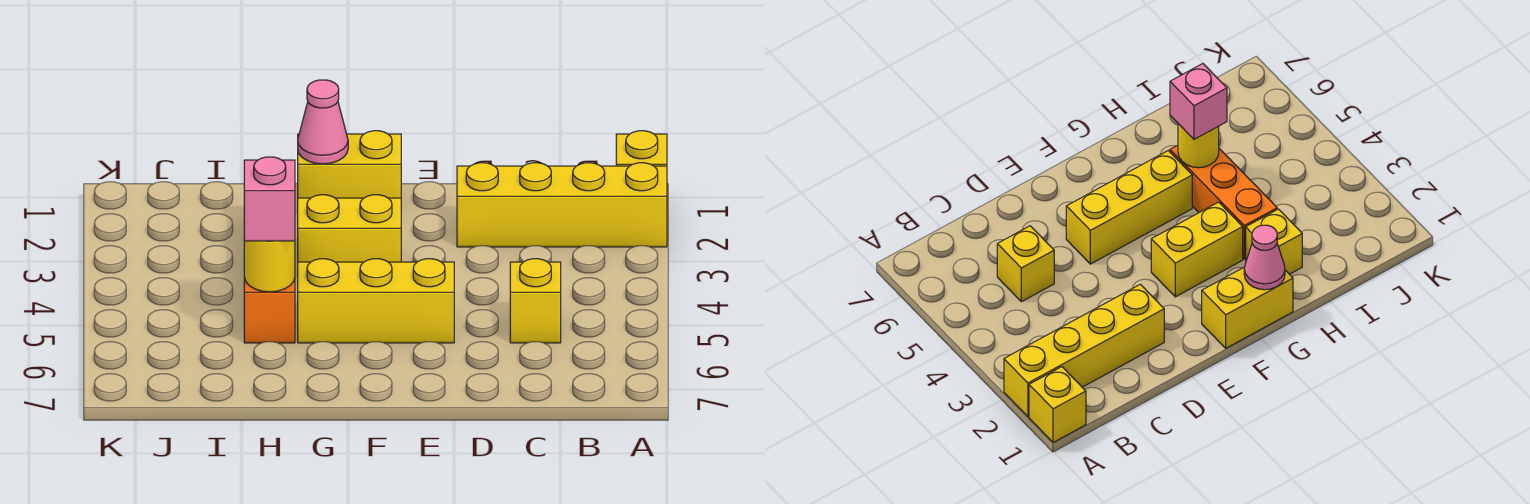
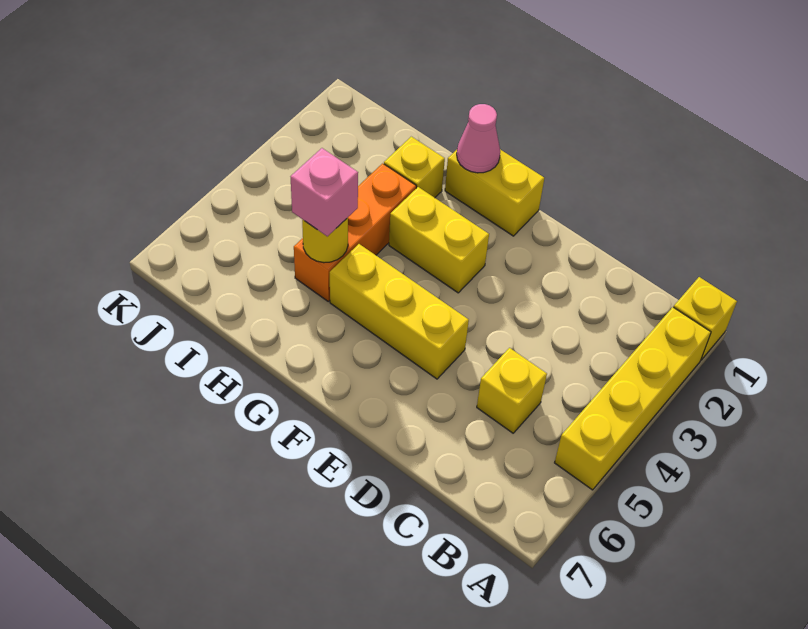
yellow 1x4 brick [457,163,667,247] -> yellow 1x4 brick turned to [555,307,711,490]

